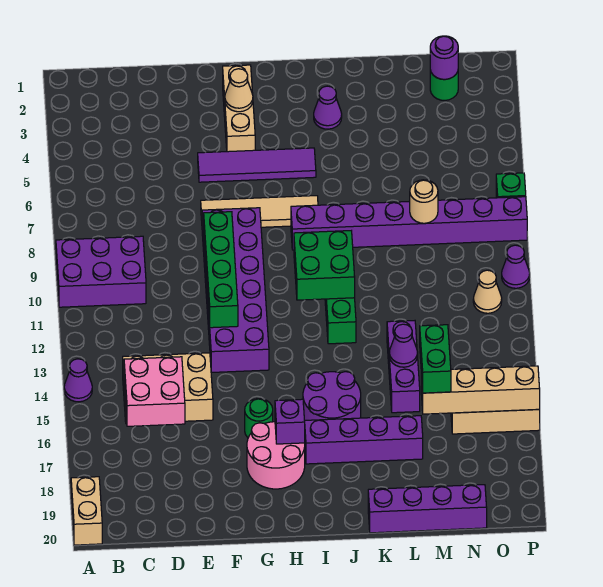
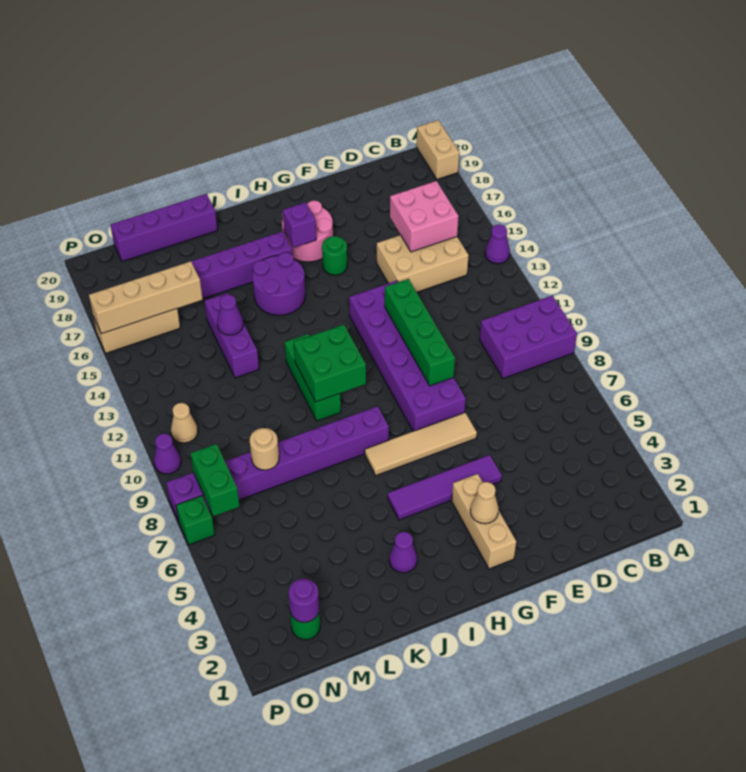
green 1x2 brick [420,325,451,393] -> green 1x2 brick moved to [190,444,240,516]

